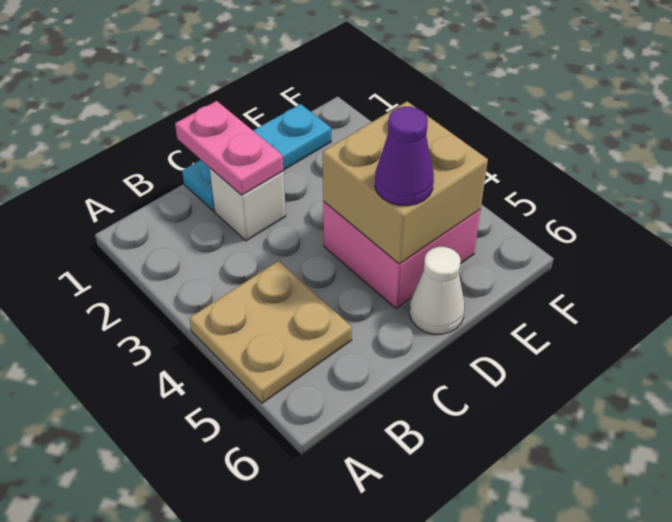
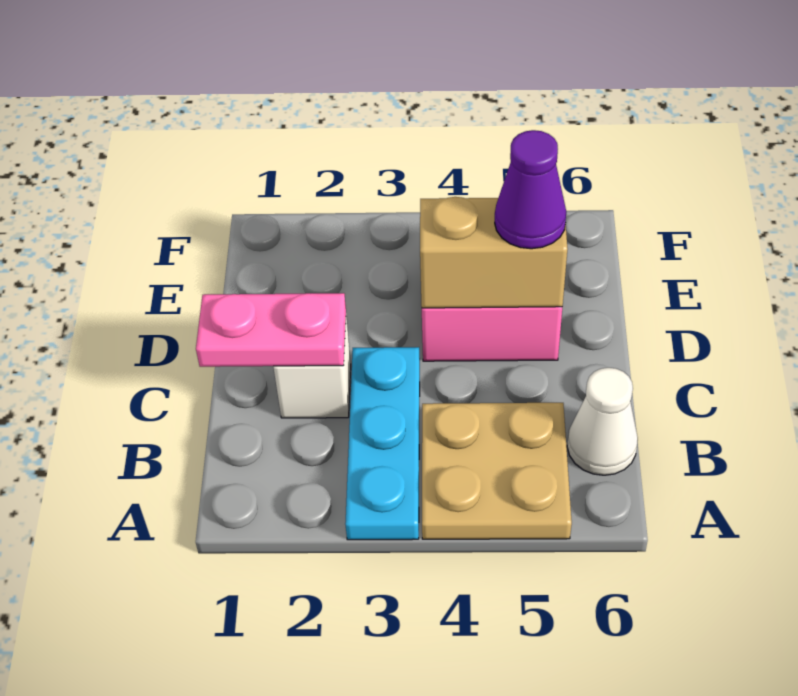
cyan 1x3 plate [182,104,331,211] -> cyan 1x3 plate moved to [345,347,420,540]
tan 2x2 brick [323,101,488,264] -> tan 1x2 brick [420,197,568,308]
white 1x1 cone [410,247,465,334] -> white 1x1 cone moved to [567,368,638,475]

